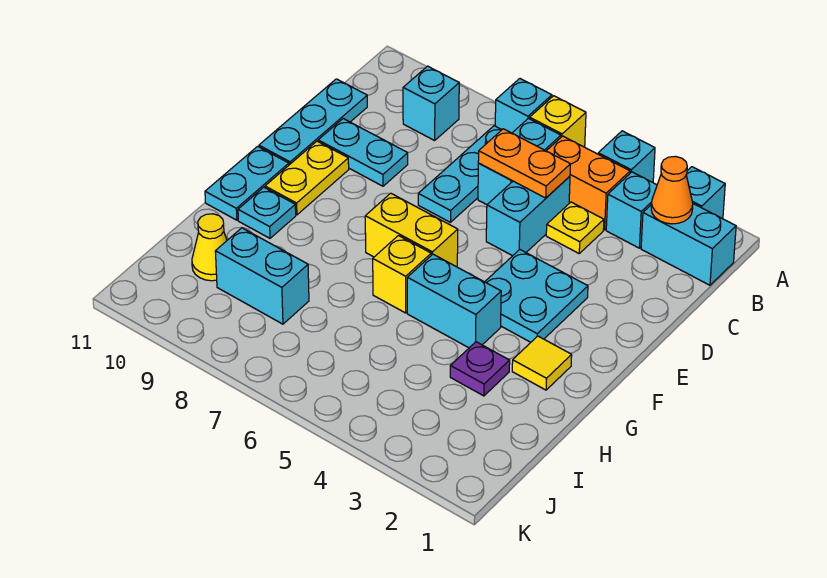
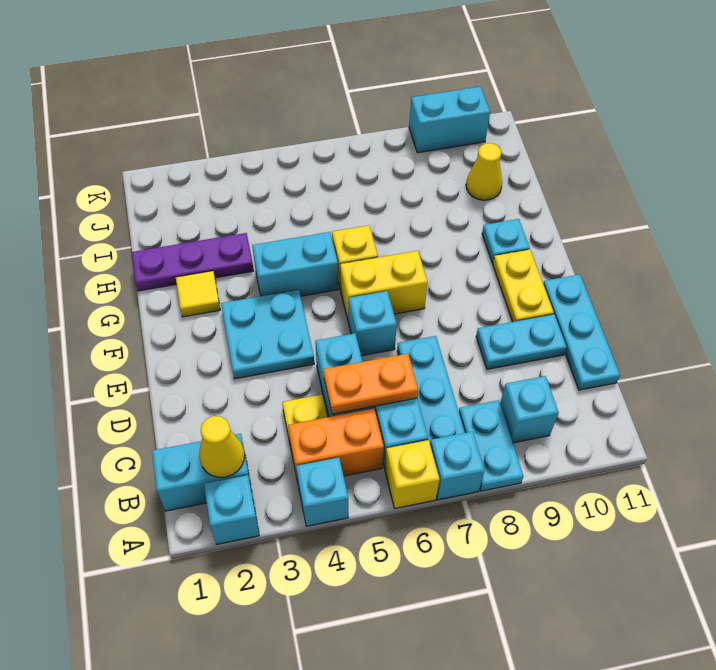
orange 1x1 cone [651,156,693,224] -> yellow 1x1 cone [199,416,244,477]
cyan 1x1 brick [606,172,657,248] -> cyan 1x1 brick moved to [349,291,397,356]
cyan 1x2 plate [205,146,289,220] -> cyan 1x2 plate moved to [459,400,523,491]
purple 1x1 plate [450,342,510,396] -> purple 1x3 plate [132,233,254,291]
cyan 1x2 brick [215,228,309,324] -> cyan 1x2 brick moved to [409,87,490,153]

